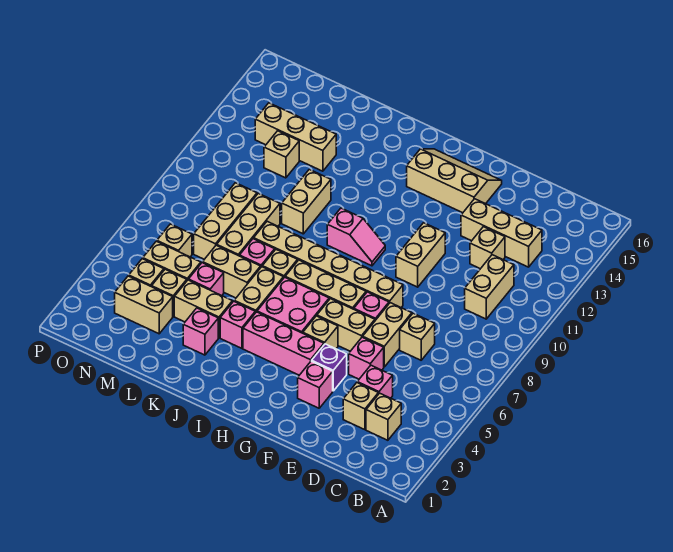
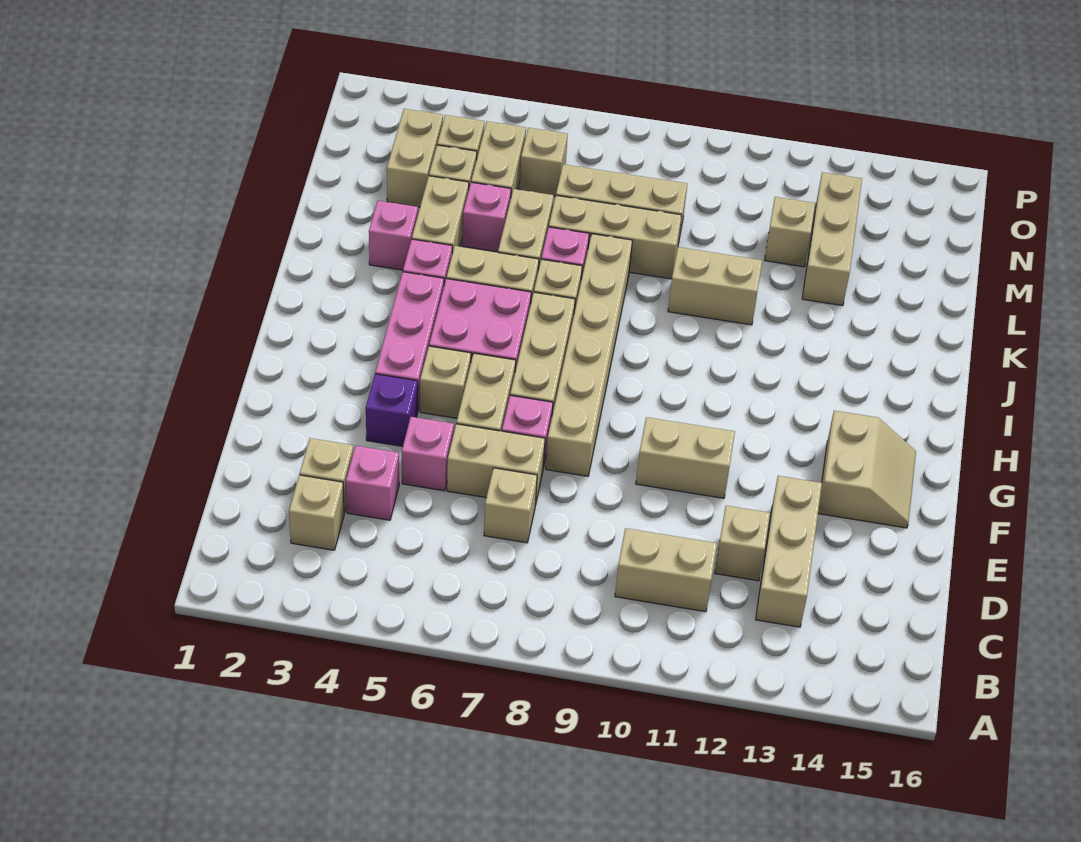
pink 1x1 brick [298,361,333,408] -> none
tan 2x3 slope [407,149,502,213] -> tan 2x2 slope [818,411,916,528]
pink 1x2 slope [327,208,385,266] -> none

